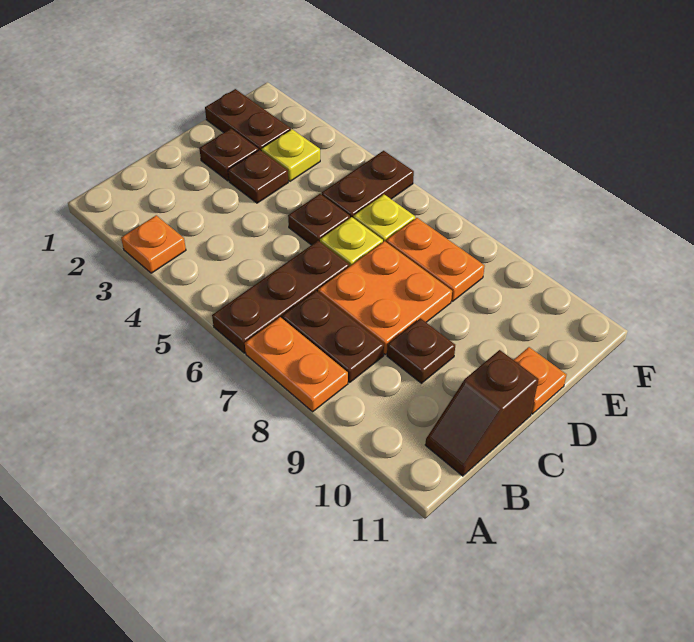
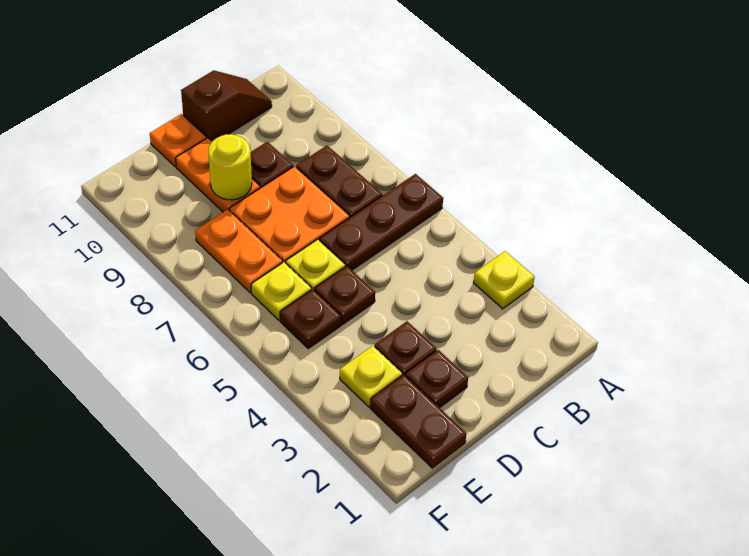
orange 1x1 plate [121,215,186,273] -> yellow 1x1 plate [473,251,535,309]
orange 1x2 plate [245,317,348,412] -> orange 1x2 plate moved to [176,138,260,212]
none -> yellow 1x1 round brick [208,134,252,200]
brown 1x2 plate [322,151,414,218] -> brown 1x1 plate [280,290,341,348]

